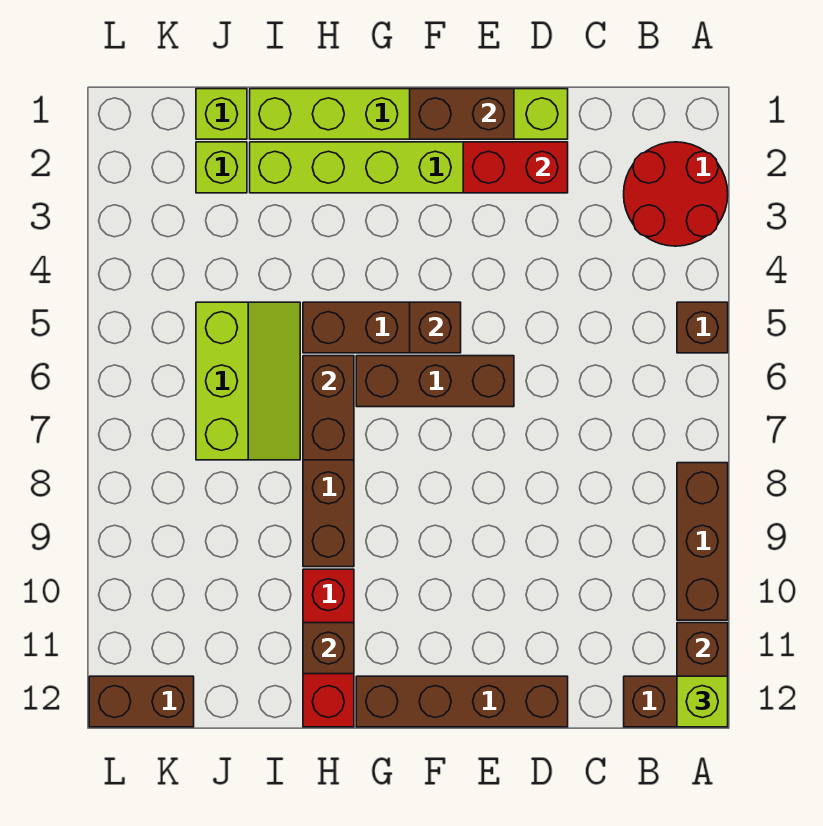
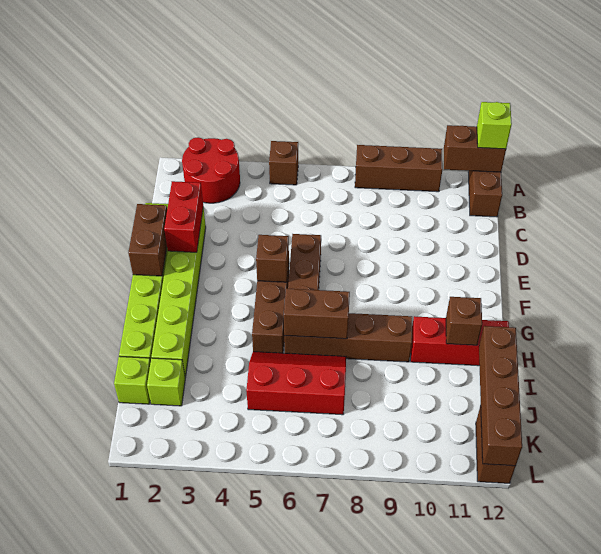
brown 1x4 brick [356,676,568,727] -> brown 1x4 brick moved to [479,326,522,466]
lime 2x3 slope [196,302,300,460] -> red 2x3 slope [246,352,346,415]

